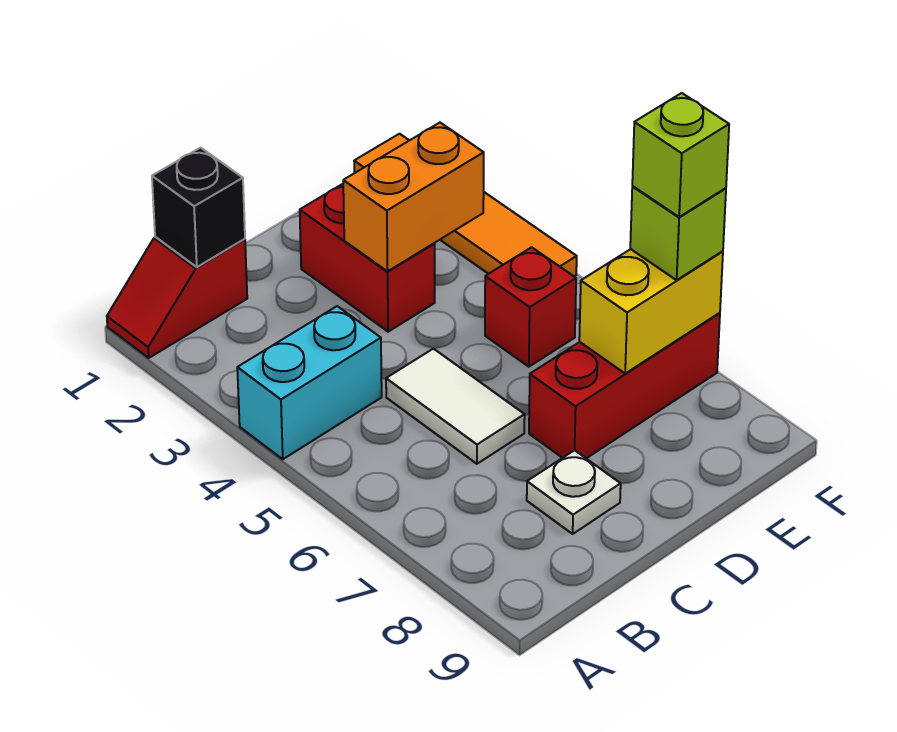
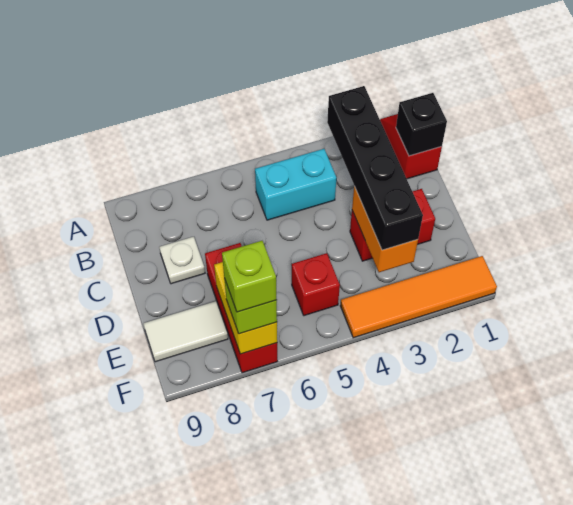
cyan 1x2 brick [237,306,382,459] -> cyan 1x2 brick turned to [255,149,336,220]
none -> black 1x4 brick [327,86,423,250]
white 1x2 tile [386,349,525,464] -> white 1x2 tile moved to [143,301,228,362]

